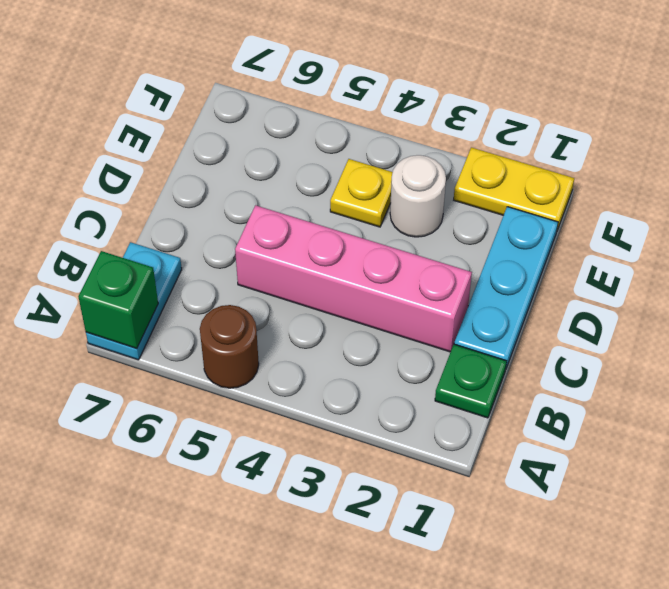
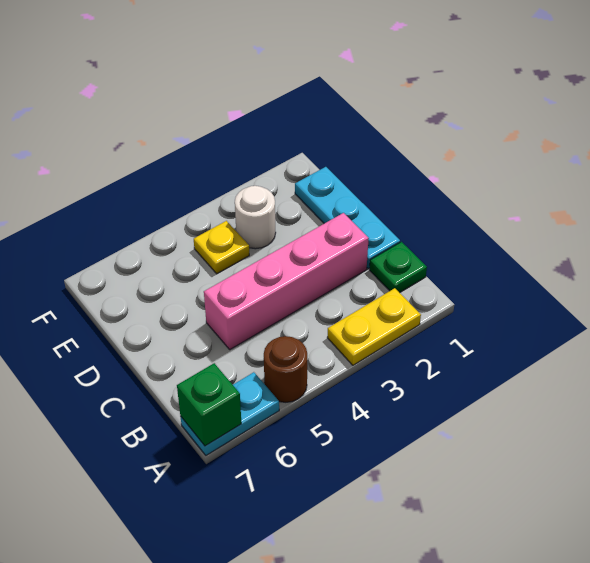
cyan 1x2 plate [86,242,182,360] -> cyan 1x2 plate turned to [180,372,279,455]
yellow 1x2 plate [454,147,574,230] -> yellow 1x2 plate moved to [327,288,421,365]

